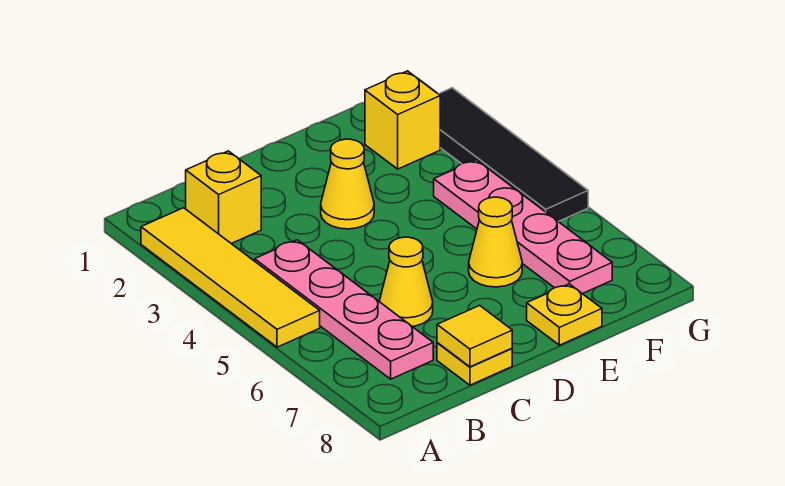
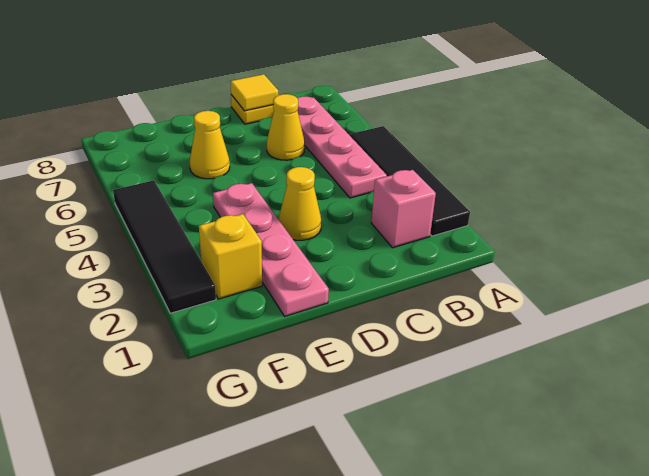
yellow 1x4 tile [141,208,320,347] -> black 1x4 tile [350,126,470,236]
yellow 1x1 brick [185,151,261,244] -> pink 1x1 brick [371,170,436,248]
yellow 1x1 plate [527,284,602,345] -> none
pink 1x4 plate [434,160,612,294] -> pink 1x4 plate moved to [213,183,329,316]

